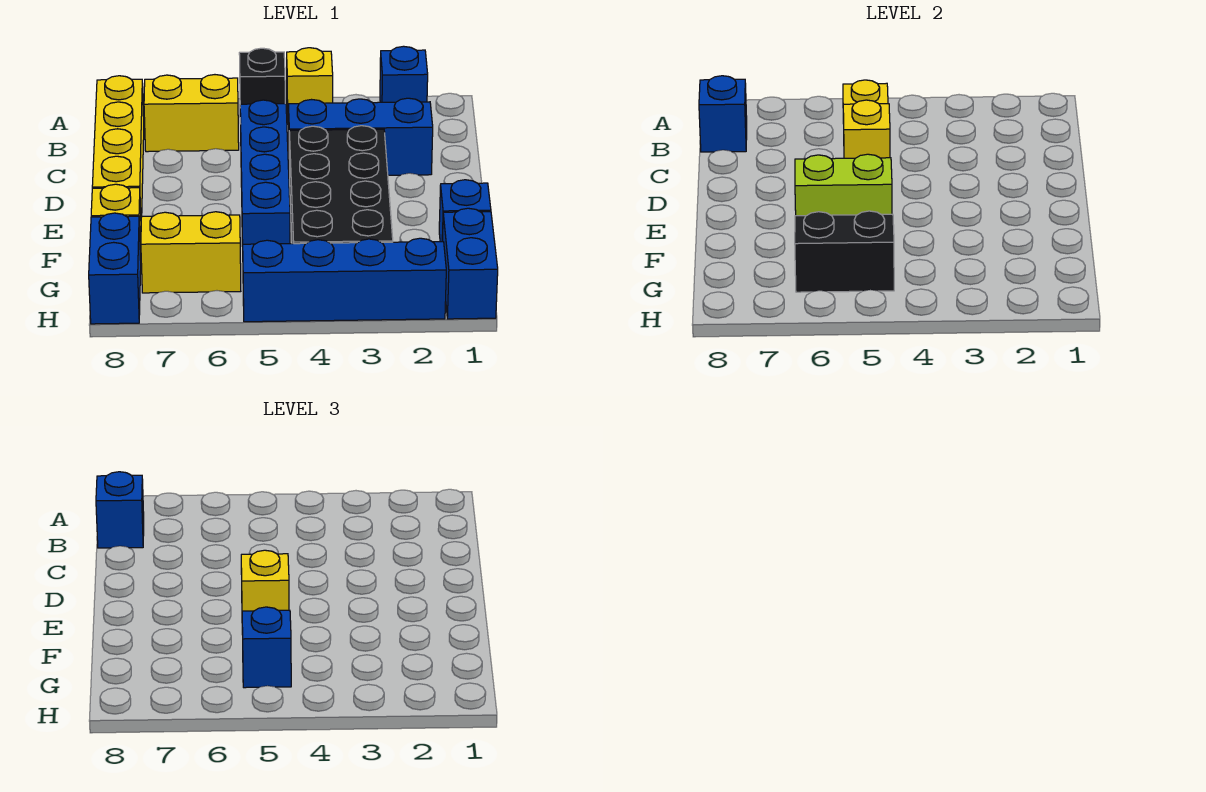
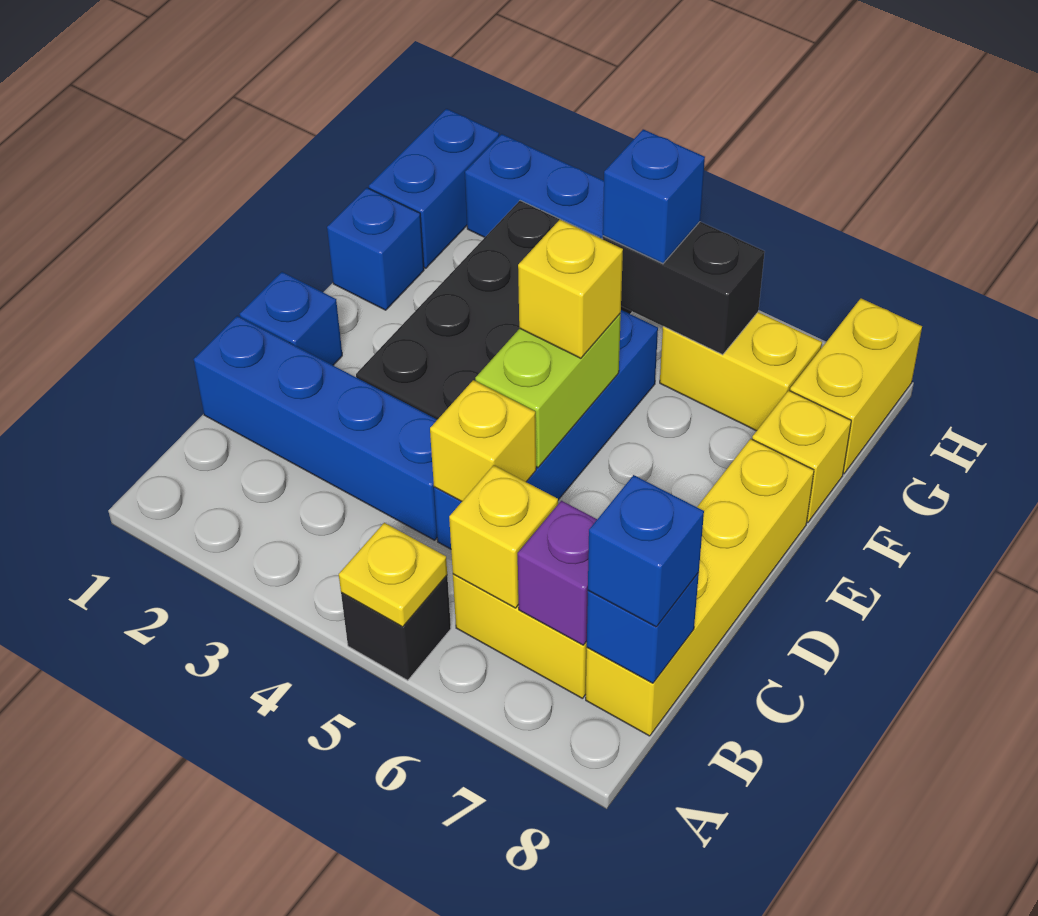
blue 1x1 brick [380,46,428,102] -> blue 1x1 brick moved to [240,272,342,365]
yellow 1x1 brick [287,48,333,121] -> yellow 1x1 brick moved to [449,465,558,608]
none -> purple 1x1 brick [518,501,597,645]
blue 1x3 brick [288,98,433,176] -> blue 1x4 brick [194,316,437,540]
lime 1x2 brick [795,154,892,216] -> lime 1x2 brick turned to [475,314,621,468]
blue 1x2 brick [89,213,141,324] -> yellow 1x2 brick [790,298,922,474]

